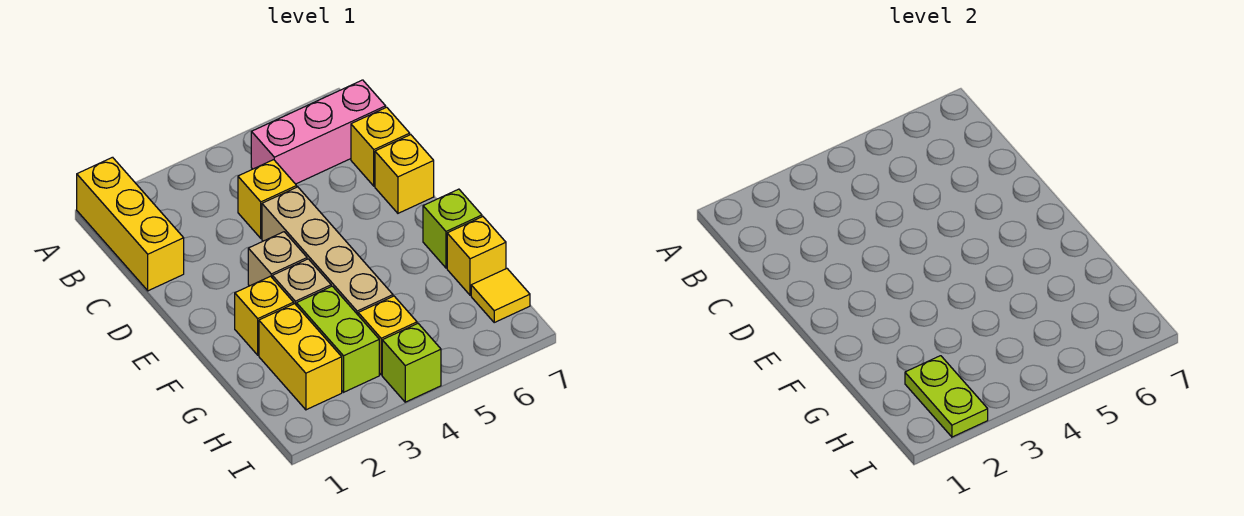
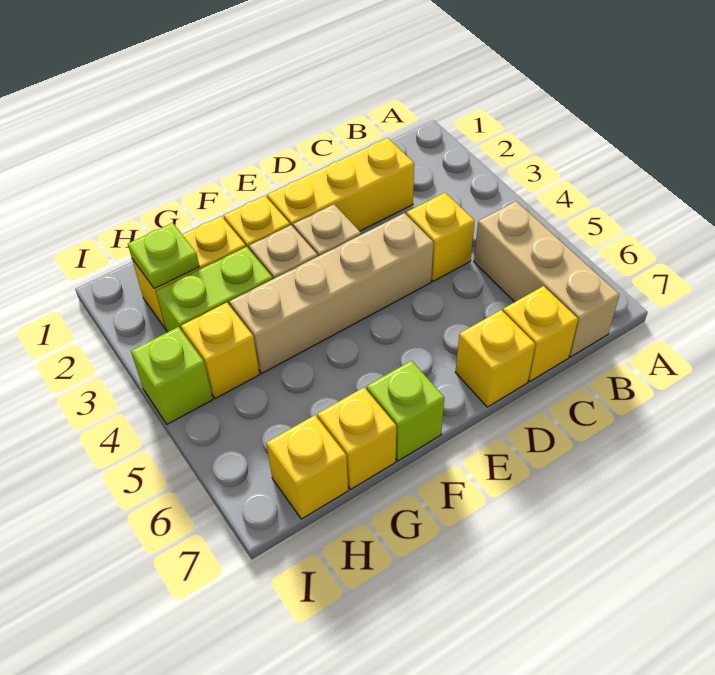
yellow 1x3 brick [77,157,184,291] -> yellow 1x3 brick moved to [267,138,414,231]
pink 1x3 brick [251,80,386,184] -> tan 1x3 brick [474,201,619,357]
lime 1x2 plate [905,356,988,437] -> lime 1x1 plate [128,223,199,289]
yellow 1x1 tile [471,269,530,322] -> yellow 1x1 brick [266,415,348,519]

